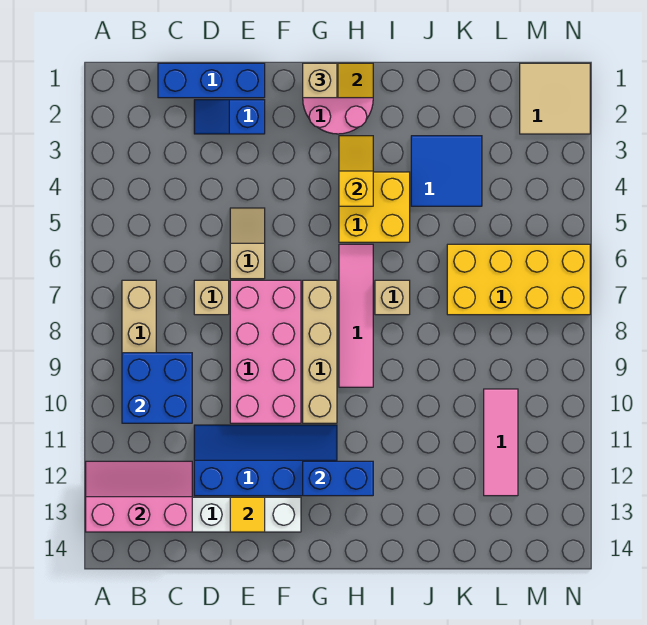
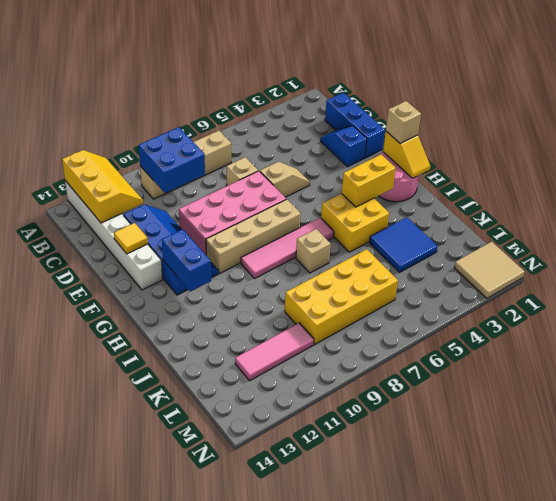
pink 2x3 slope [86,461,192,532] -> yellow 2x3 slope [62,150,143,223]
yellow 1x2 slope [339,136,373,206] -> yellow 1x2 brick [342,155,396,207]
yellow 2x4 brick [447,244,590,315] -> yellow 2x4 brick turned to [285,249,398,344]

